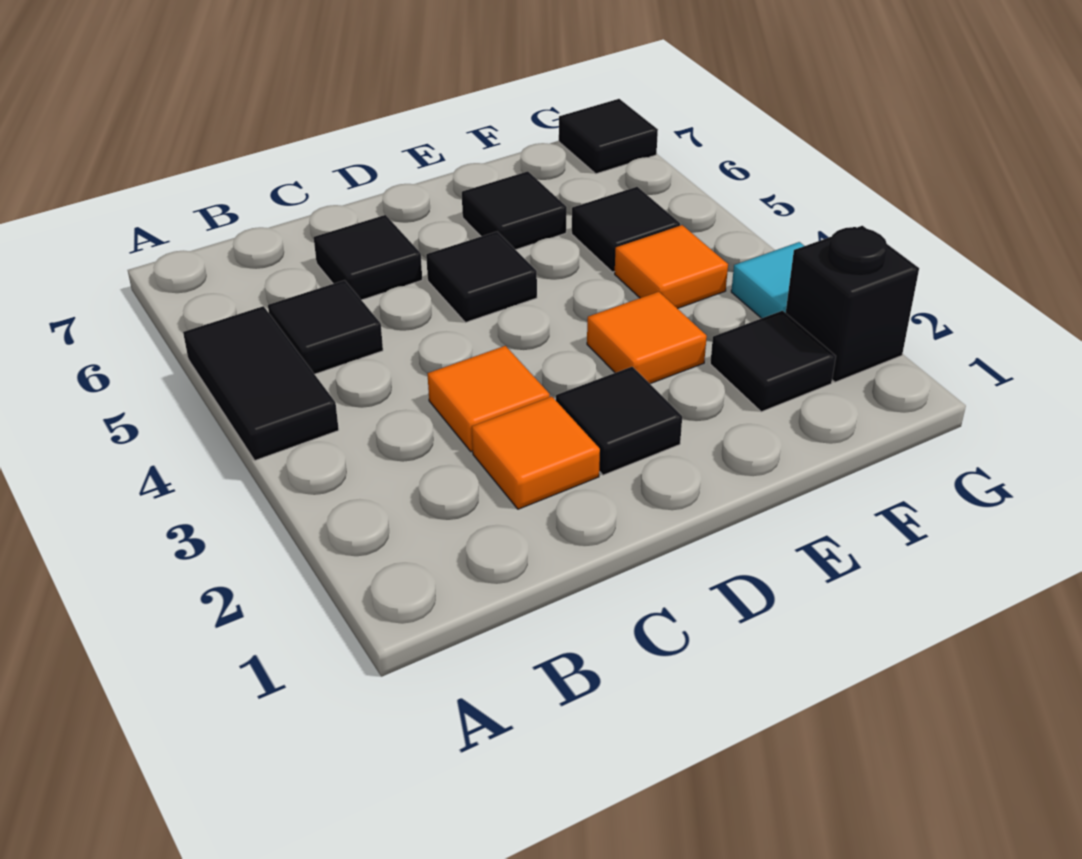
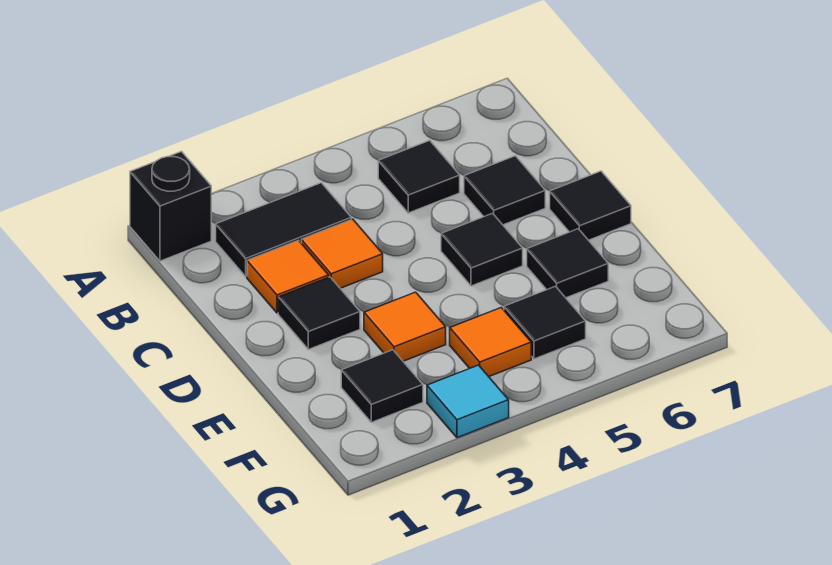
black 1x2 tile [183,306,339,460] -> black 1x2 tile moved to [216,183,351,276]
black 1x1 brick [786,226,919,382] -> black 1x1 brick moved to [130,152,211,261]
black 1x1 tile [559,99,658,174] -> black 1x1 tile moved to [550,171,631,240]

